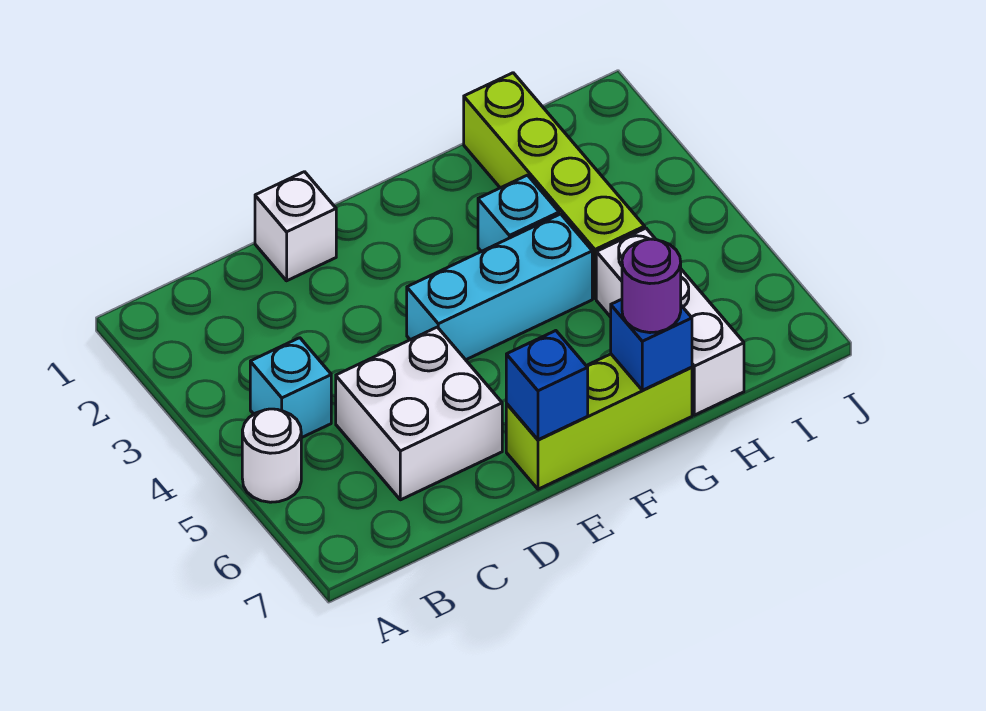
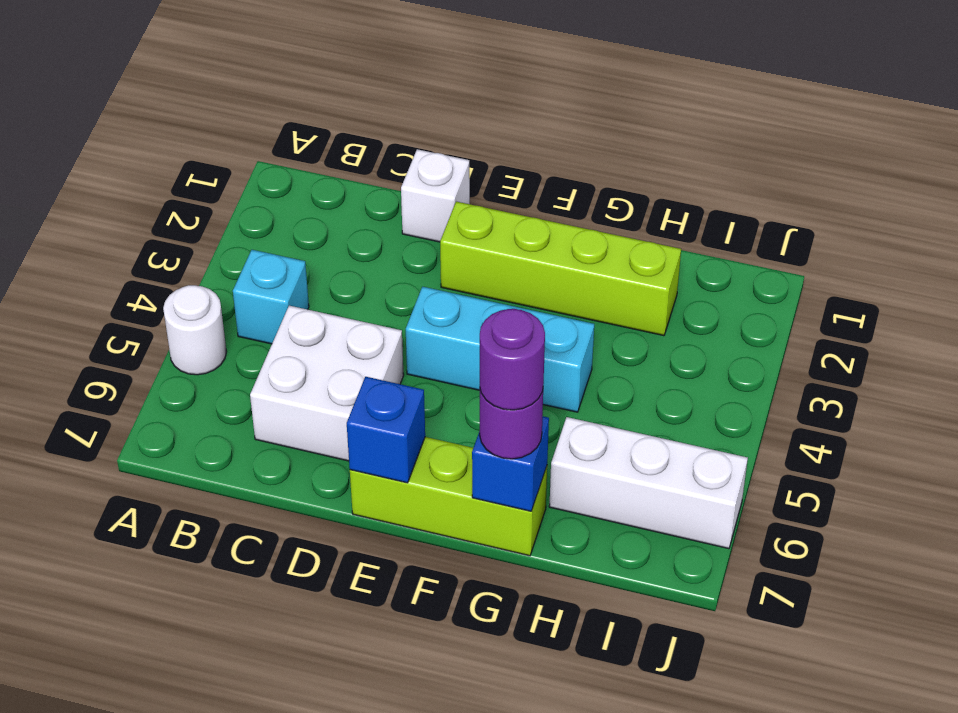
cyan 1x1 brick [478,175,559,251] -> none
none -> purple 1x1 round brick [480,309,545,410]
lime 1x4 brick [464,73,645,298] -> lime 1x4 brick turned to [440,202,681,336]
white 1x3 brick [596,228,744,415] -> white 1x3 brick turned to [549,417,748,549]

